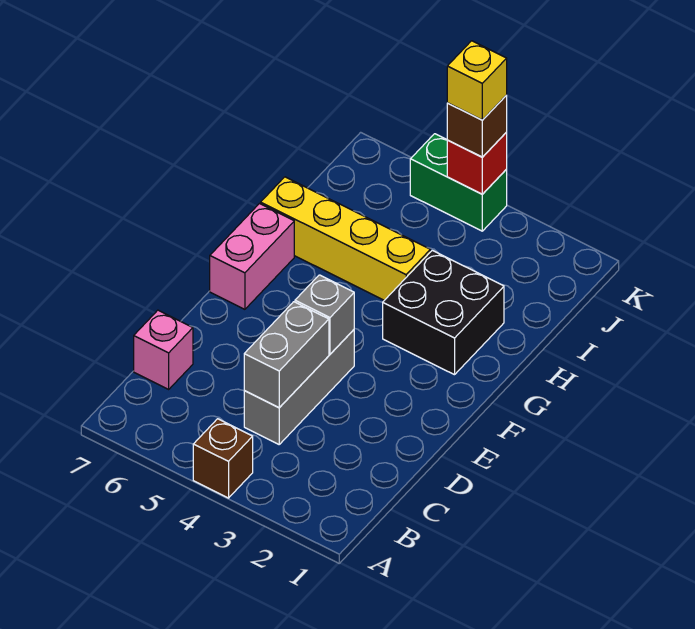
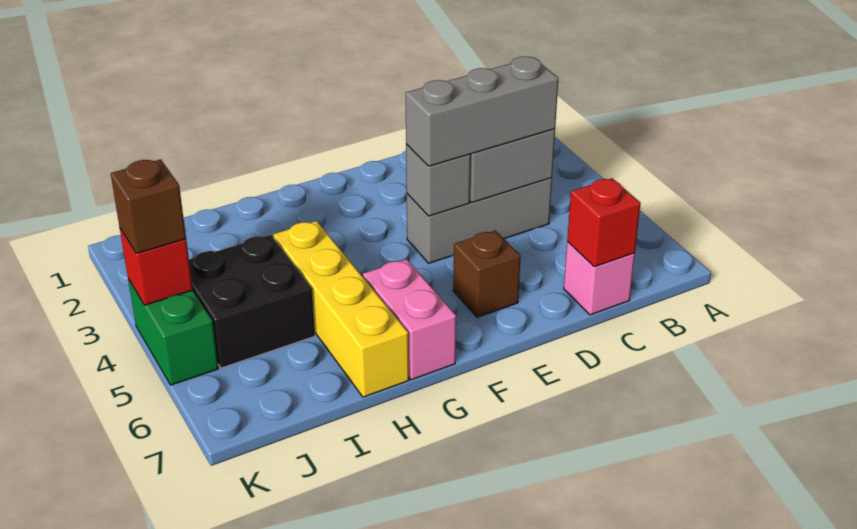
brown 1x1 brick [193,419,253,498] -> brown 1x1 brick moved to [453,230,520,317]
none -> grey 1x3 brick [405,57,558,166]
none -> red 1x1 brick [567,178,640,267]
pink 1x2 brick [210,204,294,309] -> pink 1x2 brick turned to [363,259,456,380]
black 2x2 brick [383,250,504,375] -> black 2x2 brick moved to [189,235,315,368]
yellow 1x1 brick [447,41,507,120] -> none

